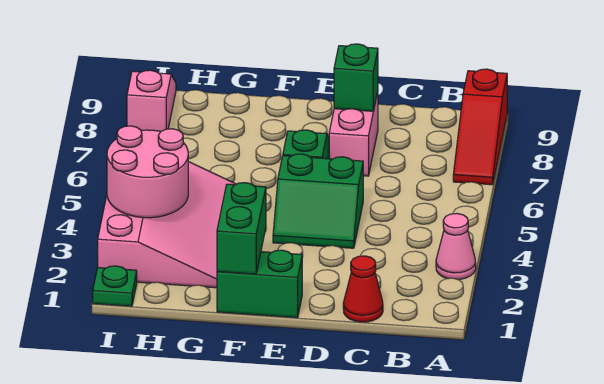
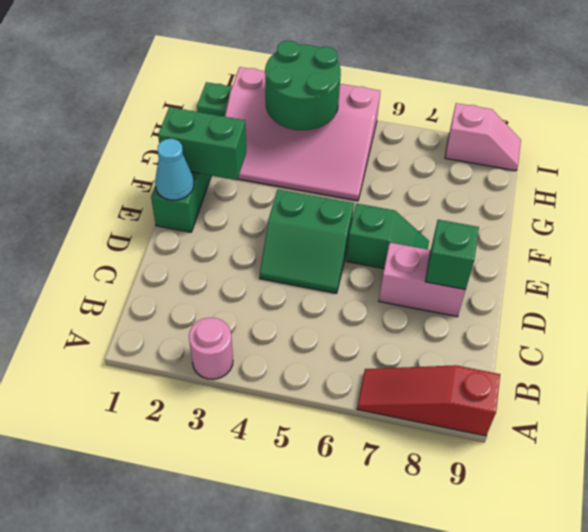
pink 1x1 cone [436,214,476,280] -> pink 1x1 round brick [189,318,233,379]
red 1x1 cone [343,256,383,322] -> none
green 2x2 slope [273,154,363,248] -> green 2x2 slope turned to [260,189,354,293]
none -> cyan 1x1 cone [155,139,194,200]
pink 2x2 round brick [107,126,188,218] -> green 2x2 round brick [265,41,341,130]

